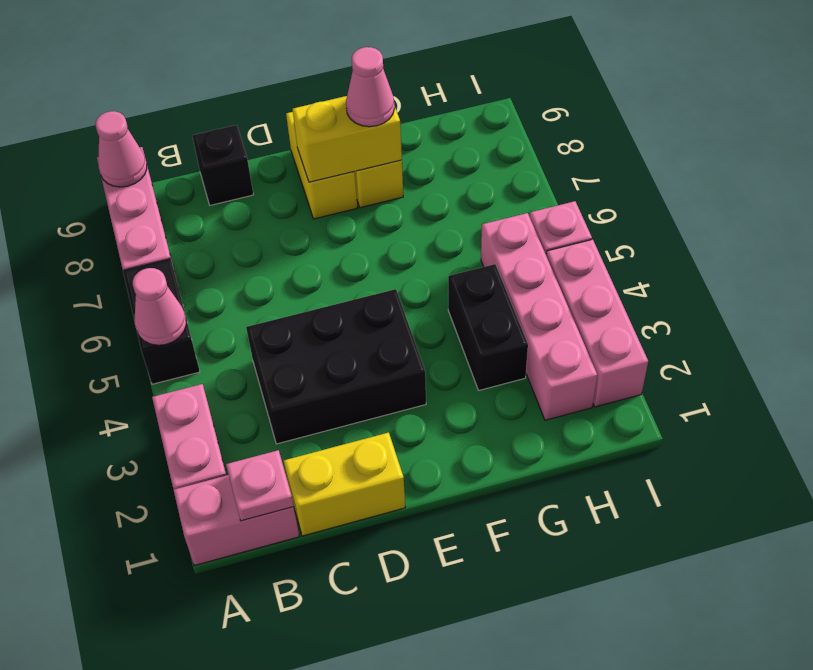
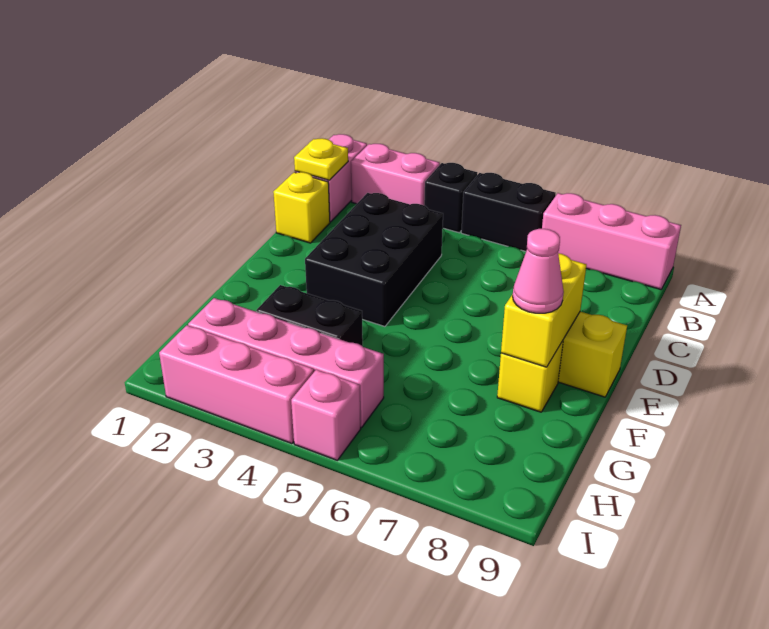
pink 1x1 cone [133,268,186,345] -> none
pink 1x1 cone [96,111,147,187] -> none
pink 1x1 plate [226,450,294,521] -> yellow 1x1 plate [294,138,348,180]
yellow 1x2 brick [284,432,405,536] -> yellow 1x1 brick [273,172,330,243]
black 1x1 brick [192,125,254,205] -> black 1x1 brick moved to [424,163,477,233]

